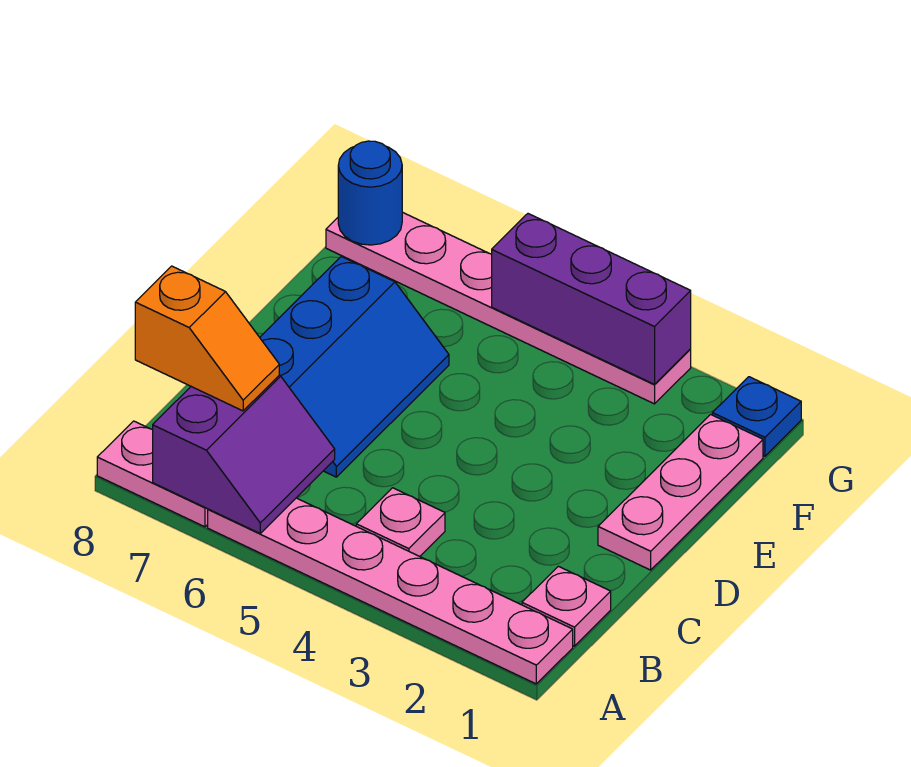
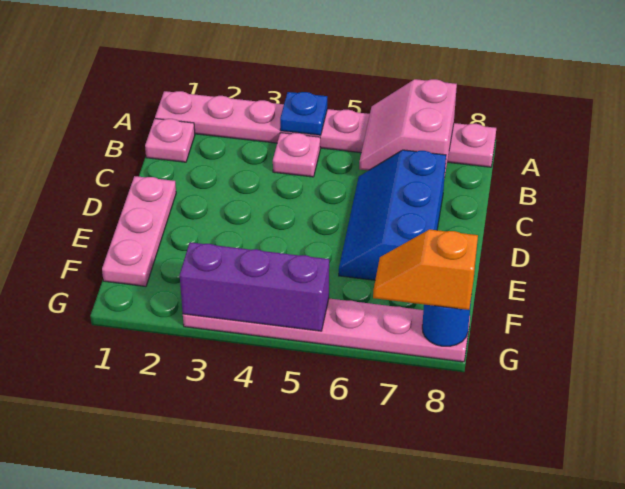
purple 2x2 slope [153,376,335,533] -> pink 2x2 slope [359,79,457,179]
orange 1x2 slope [135,266,279,411] -> orange 1x2 slope moved to [373,229,478,310]
blue 1x1 plate [712,377,801,456] -> blue 1x1 plate moved to [280,92,327,135]

